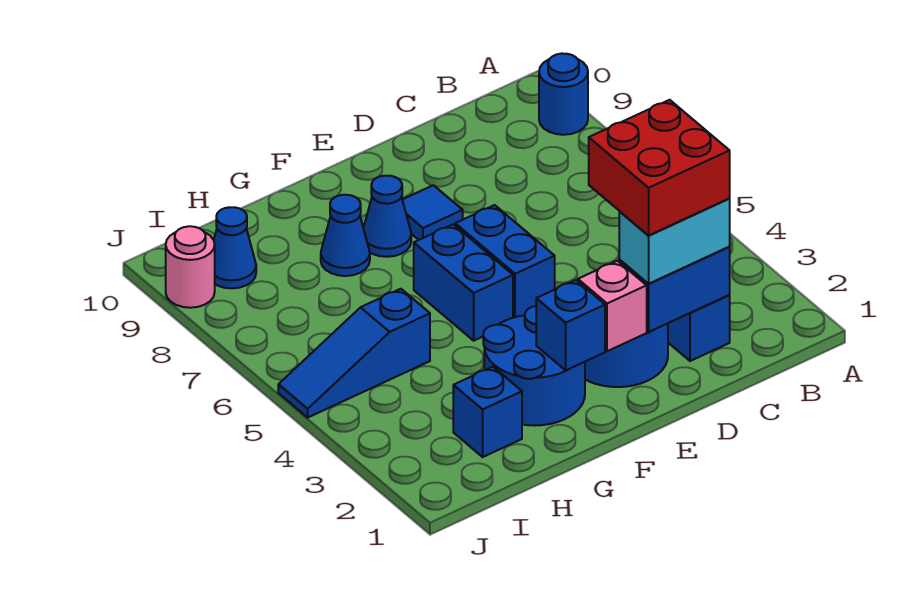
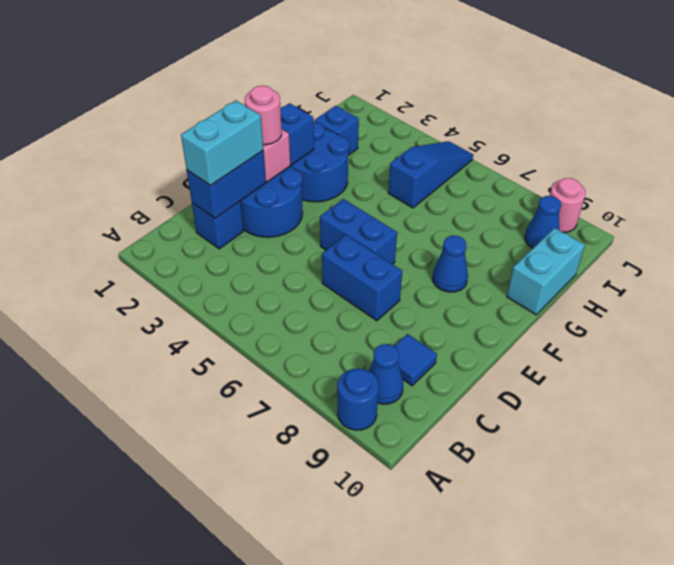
red 2x2 brick [589,100,730,236] -> none
none -> pink 1x1 round brick [245,86,282,145]
blue 1x1 tile [402,185,463,240] -> blue 1x1 tile moved to [394,334,437,386]
blue 1x2 brick [414,224,513,341] -> blue 1x2 brick moved to [322,235,402,321]
blue 1x1 cone [321,195,370,276] -> blue 1x1 cone moved to [369,344,403,404]
none -> cyan 1x2 brick [507,228,585,315]

